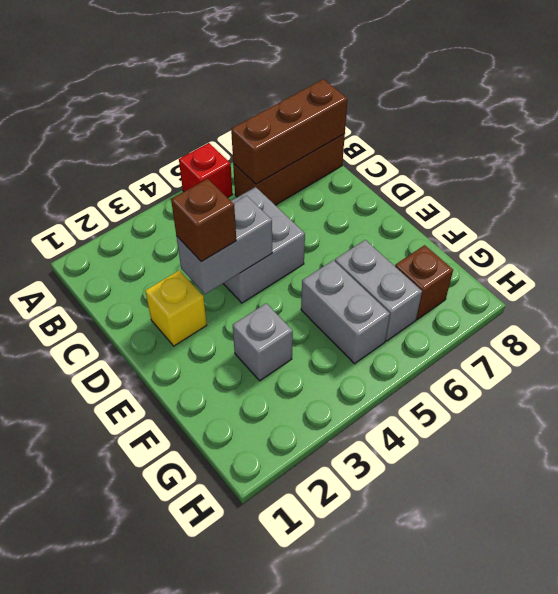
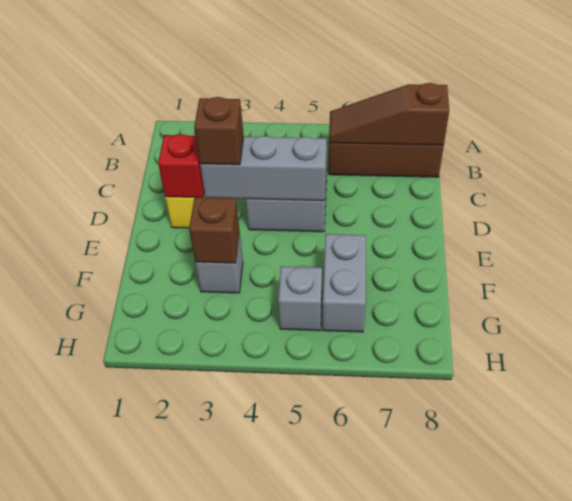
red 1x1 brick [179,143,233,198] -> red 1x1 brick moved to [158,134,204,197]
brown 1x3 brick [231,79,348,184] -> brown 1x3 slope [329,83,449,146]
grey 1x2 brick [176,196,272,294] -> grey 1x3 brick [200,136,326,201]
grey 1x2 brick [301,260,390,364] -> grey 1x1 brick [278,266,322,331]
brown 1x1 brick [395,245,453,319] -> brown 1x1 brick moved to [189,197,240,263]

